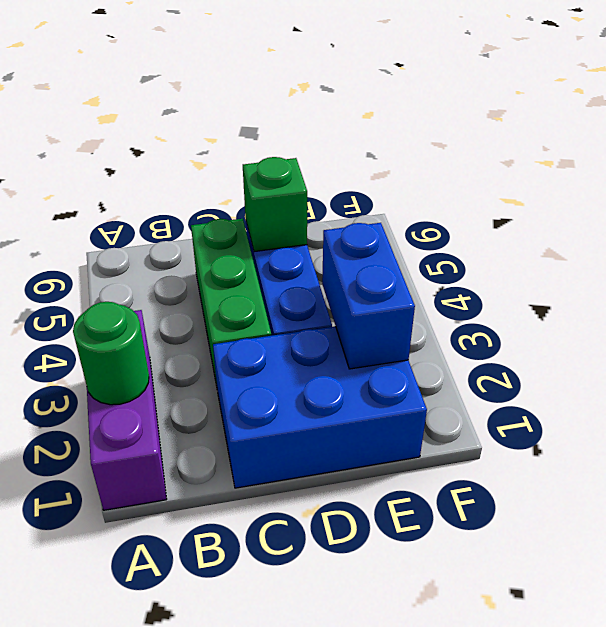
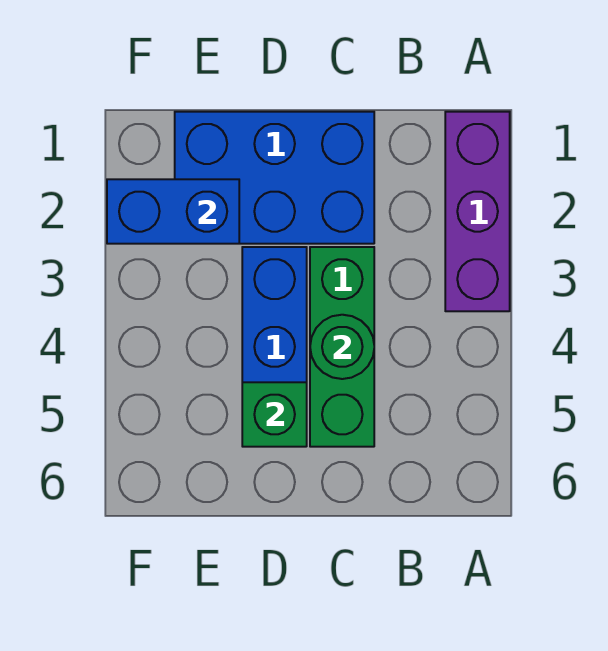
green 1x1 round brick [73,302,149,405] -> green 1x1 round brick moved to [310,315,374,379]
blue 1x2 brick [322,223,415,369] -> blue 1x2 brick turned to [107,179,239,244]

